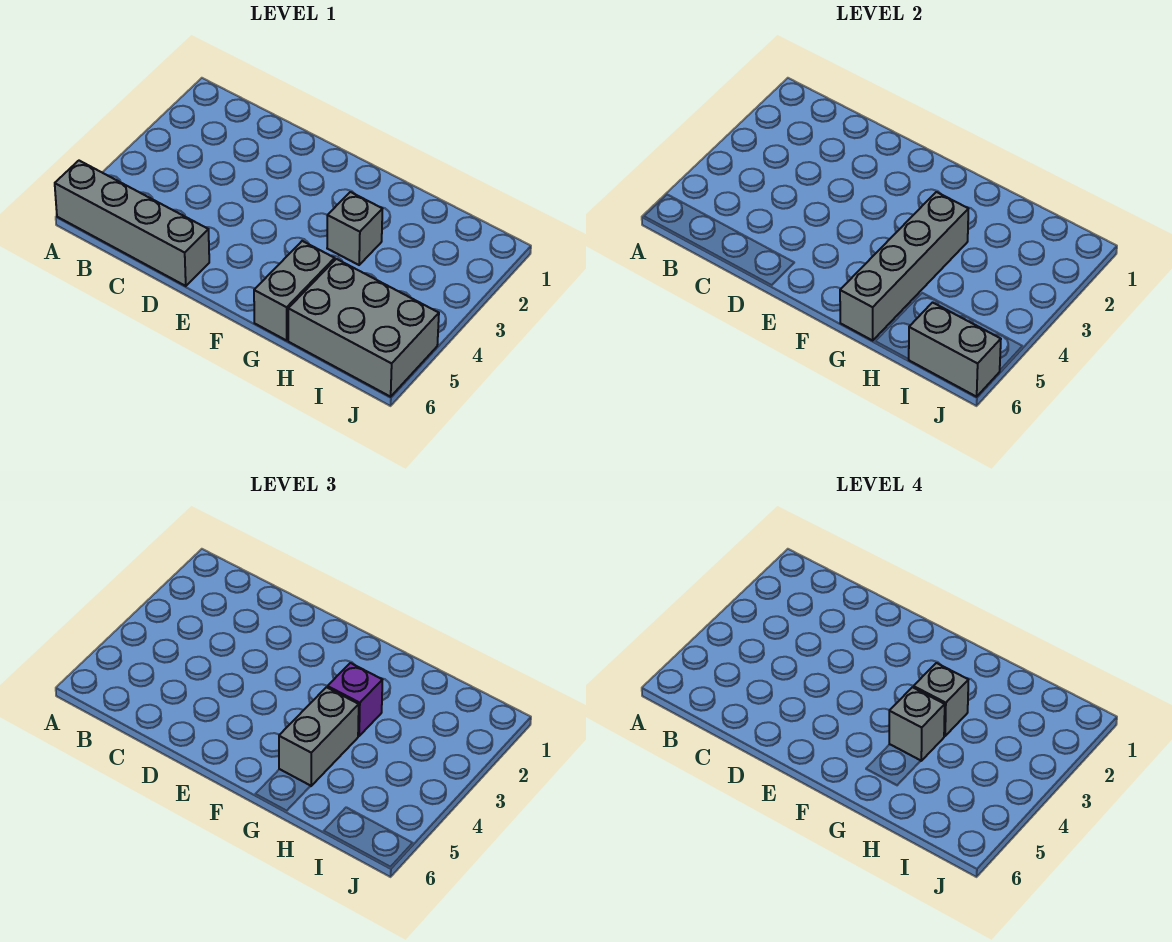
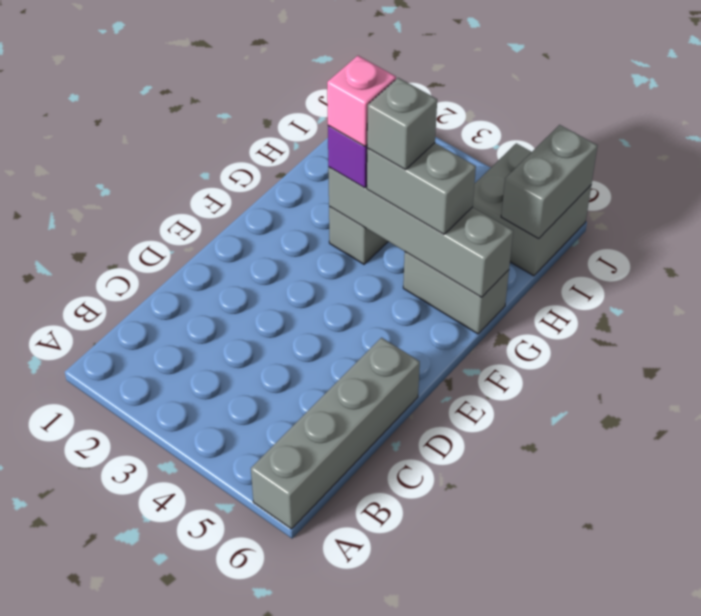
grey 1x1 brick [913,663,968,736] -> pink 1x1 brick [327,56,396,147]
grey 2x3 brick [288,259,439,397] -> grey 2x2 brick [473,143,591,276]

